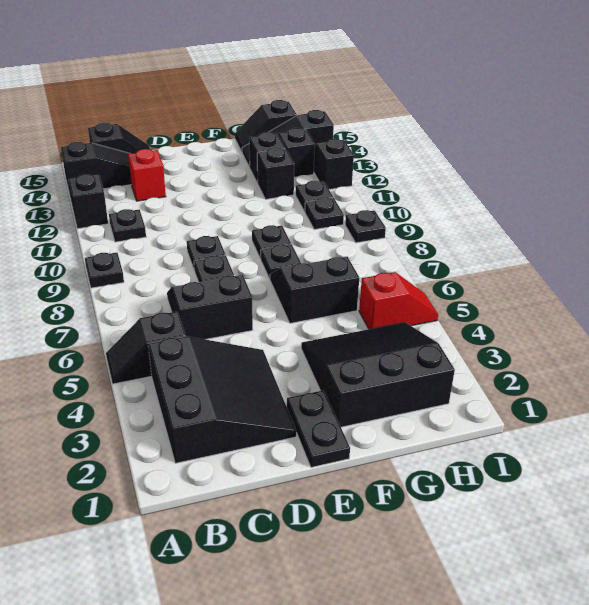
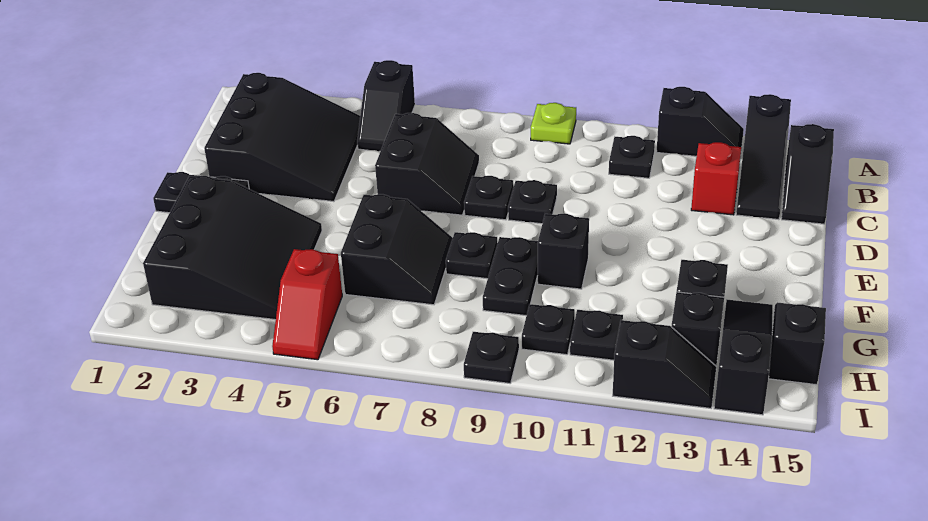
black 1x2 slope [106,311,186,384] -> black 1x2 slope turned to [357,60,415,151]
black 1x1 plate [85,253,124,288] -> lime 1x1 plate [531,103,576,144]
black 3x3 slope [148,336,296,463] -> black 3x3 slope turned to [204,73,360,202]
black 1x1 plate [252,225,291,259] -> black 1x2 plate [483,237,538,316]
black 1x1 brick [257,147,294,199] -> black 1x1 brick moved to [538,214,589,289]

